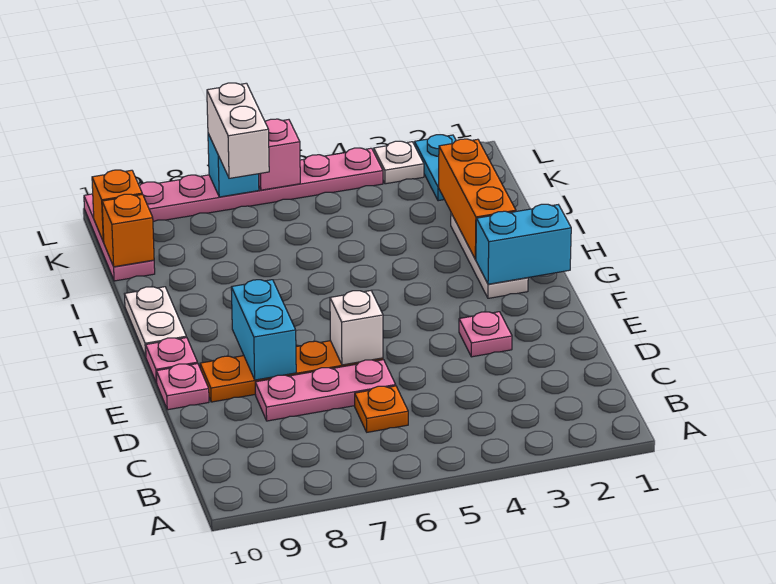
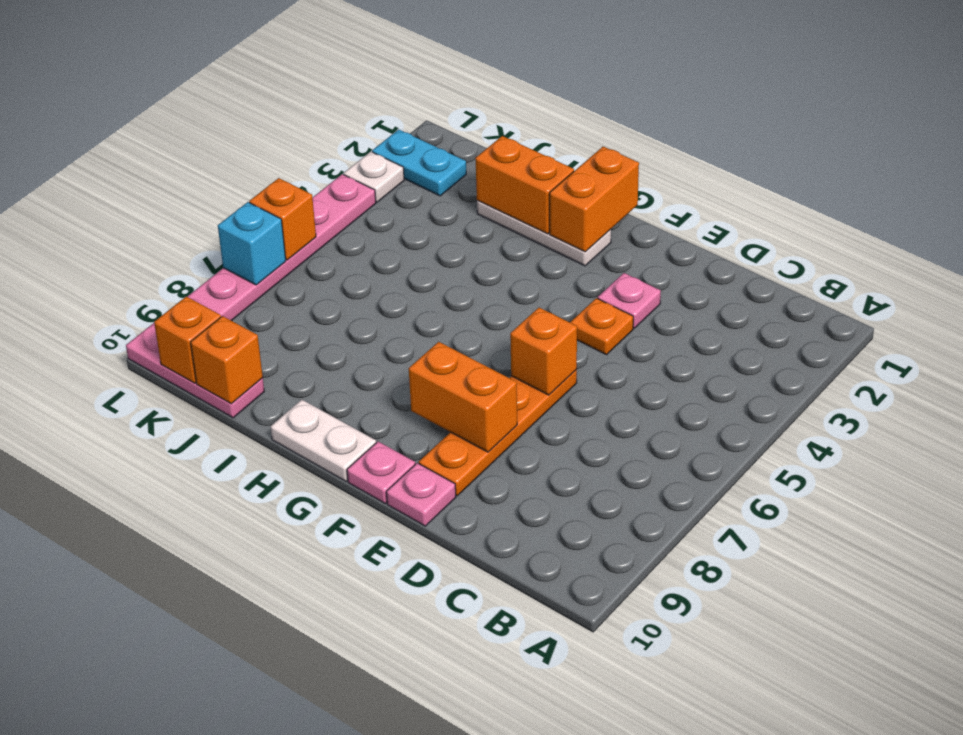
orange 1x1 plate [355,386,408,432] -> orange 1x1 plate moved to [570,298,633,355]
pink 1x3 plate [255,360,396,421] -> none
white 1x1 brick [330,291,383,365] -> orange 1x1 brick [510,308,577,395]
cyan 1x2 brick [231,280,296,380] -> orange 1x2 brick [409,342,517,452]
cyan 1x2 brick [476,204,571,284] -> orange 1x2 brick [550,147,639,252]
orange 1x3 brick [439,139,516,259] -> orange 1x2 brick [475,136,574,234]
white 1x2 brick [207,83,269,178] -> none
pink 1x1 brick [259,119,300,190] -> orange 1x1 brick [249,178,316,260]

